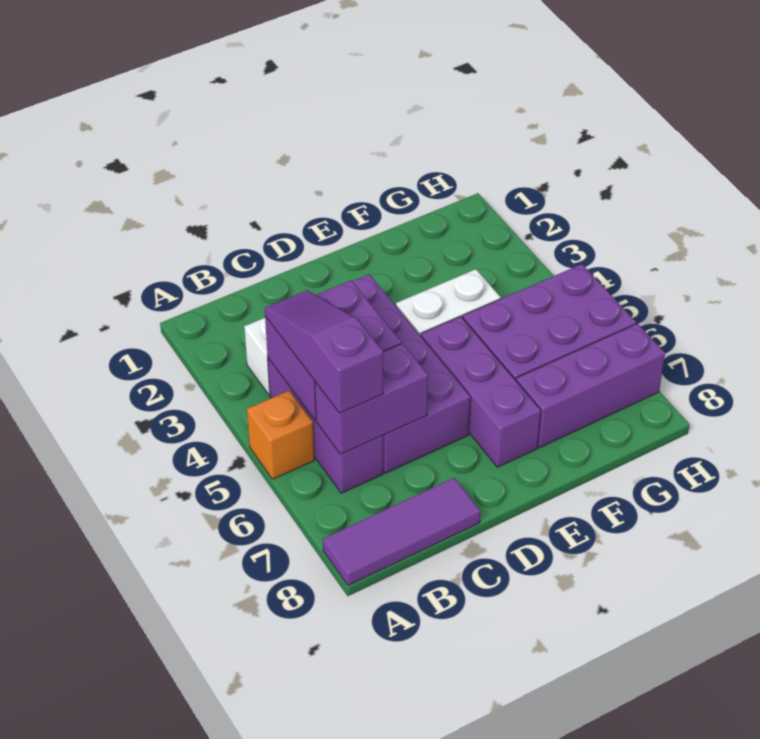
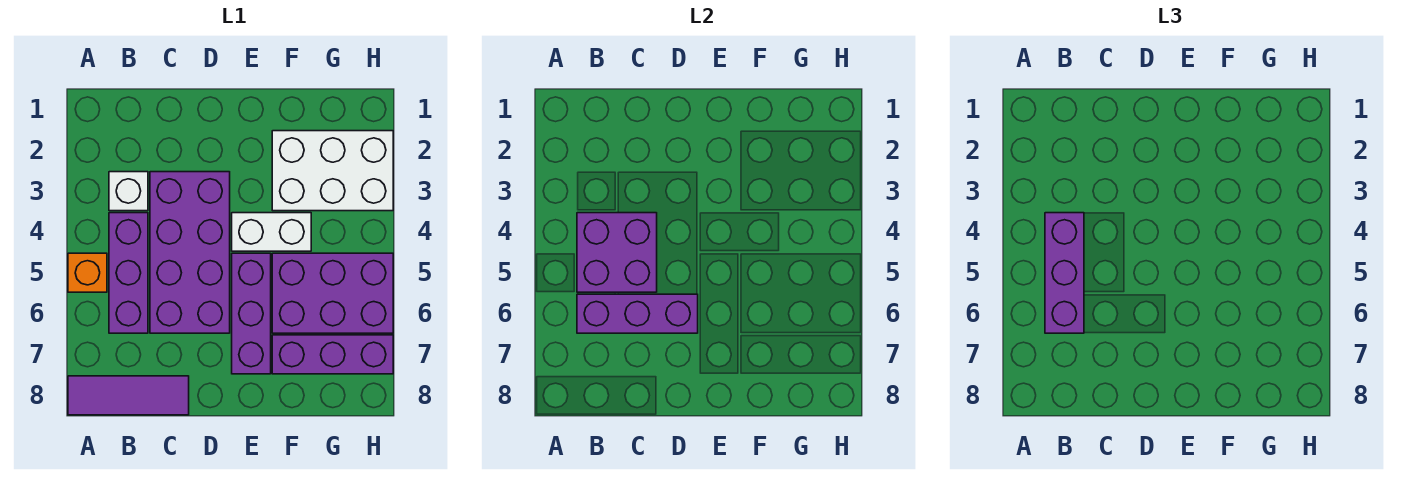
purple 1x3 slope [265,290,383,413] -> purple 1x3 brick [1045,213,1084,333]
purple 1x2 brick [315,343,428,454] -> purple 1x3 brick [577,294,698,333]
none -> white 2x3 brick [272,131,393,211]

